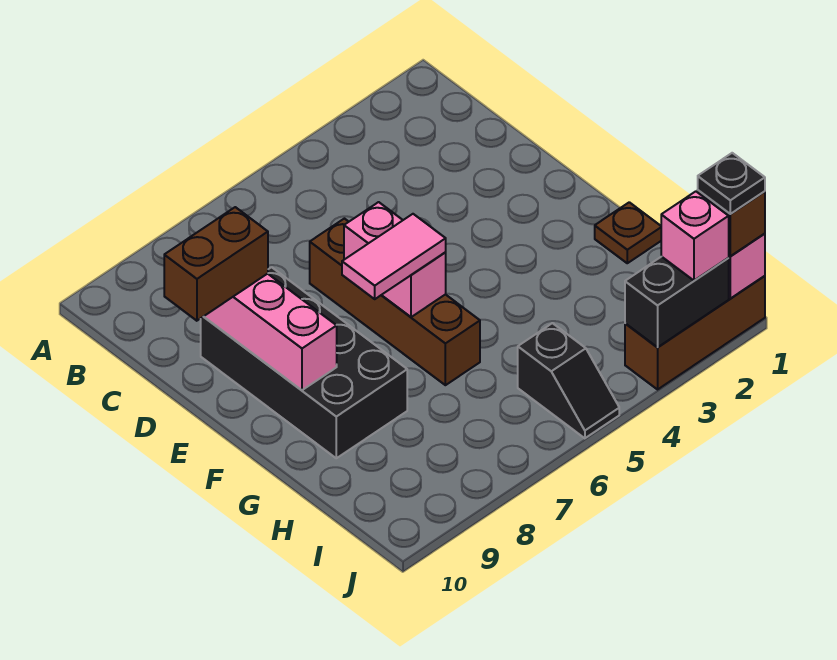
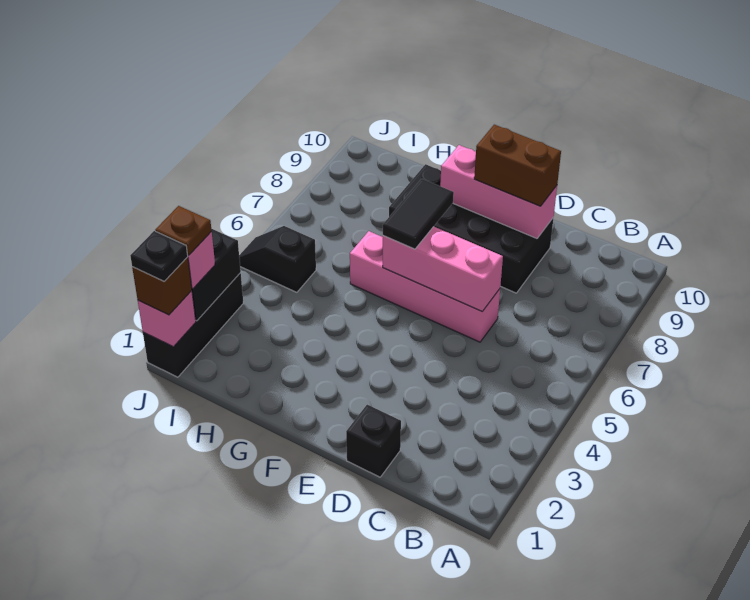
none -> black 1x1 brick [346,405,401,477]
brown 1x4 brick [310,219,480,385] -> pink 1x4 brick [350,231,500,342]
brown 1x2 brick [164,207,268,321] -> brown 1x2 brick turned to [474,125,561,206]
pink 1x2 brick [344,202,446,317] -> pink 1x3 brick [383,227,503,311]
pink 1x2 tile [342,214,446,299] -> black 1x2 tile [383,179,454,249]
brown 1x1 plate [595,202,661,263] -> brown 1x1 plate moved to [155,206,212,255]
brown 1x3 brick [625,276,765,389] -> black 1x3 brick [143,273,243,377]

